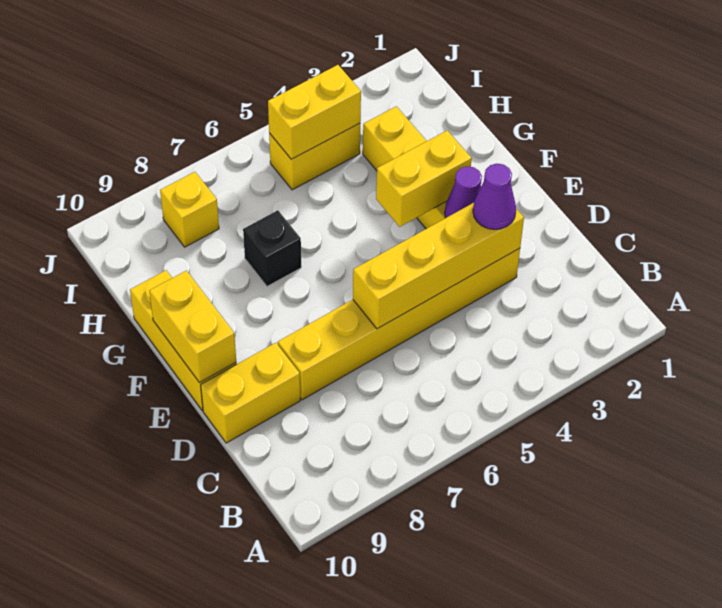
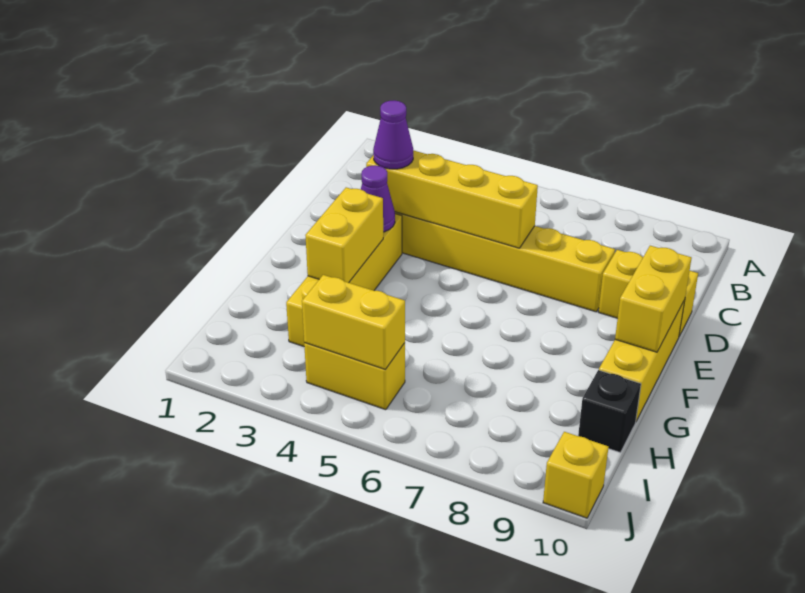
yellow 1x2 brick [376,130,472,227] -> yellow 1x2 brick turned to [305,187,383,283]
black 1x1 brick [243,210,301,286] -> black 1x1 brick moved to [578,370,641,452]
yellow 1x1 brick [160,172,219,247] -> yellow 1x1 brick moved to [543,432,609,518]

